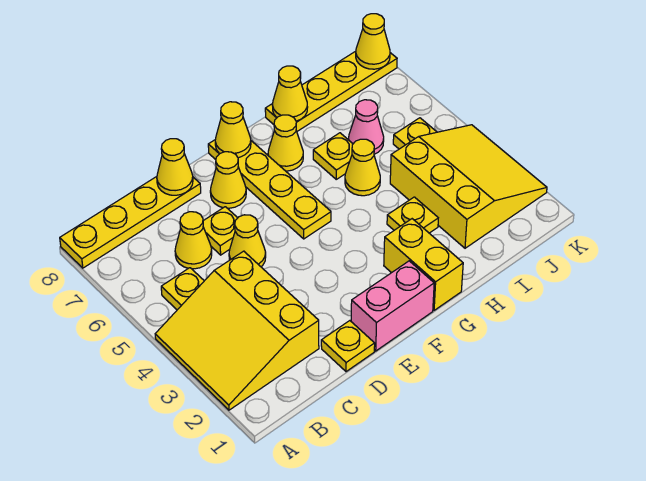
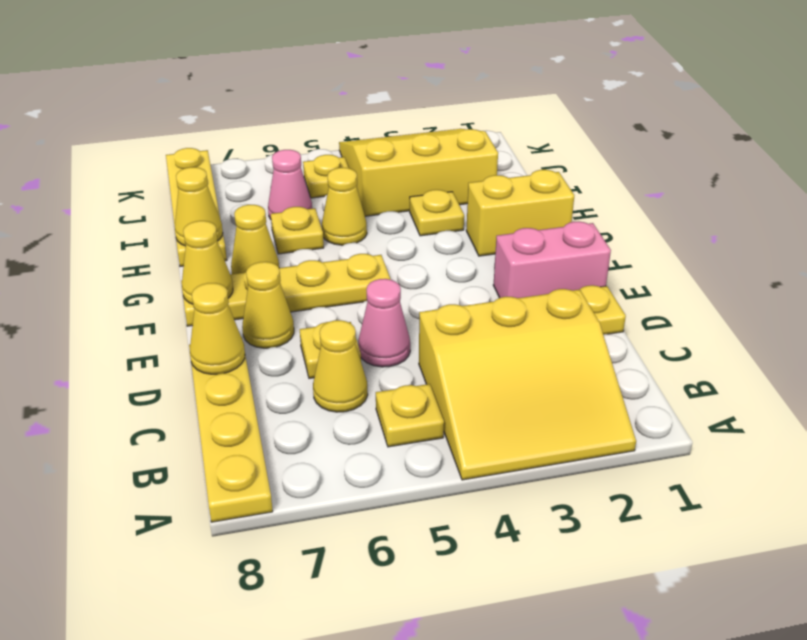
yellow 1x1 cone [229,215,266,267] -> pink 1x1 cone [358,279,410,367]
pink 1x2 brick [351,261,434,351] -> pink 1x2 brick turned to [493,222,611,298]
yellow 1x1 cone [356,14,390,69] -> none

